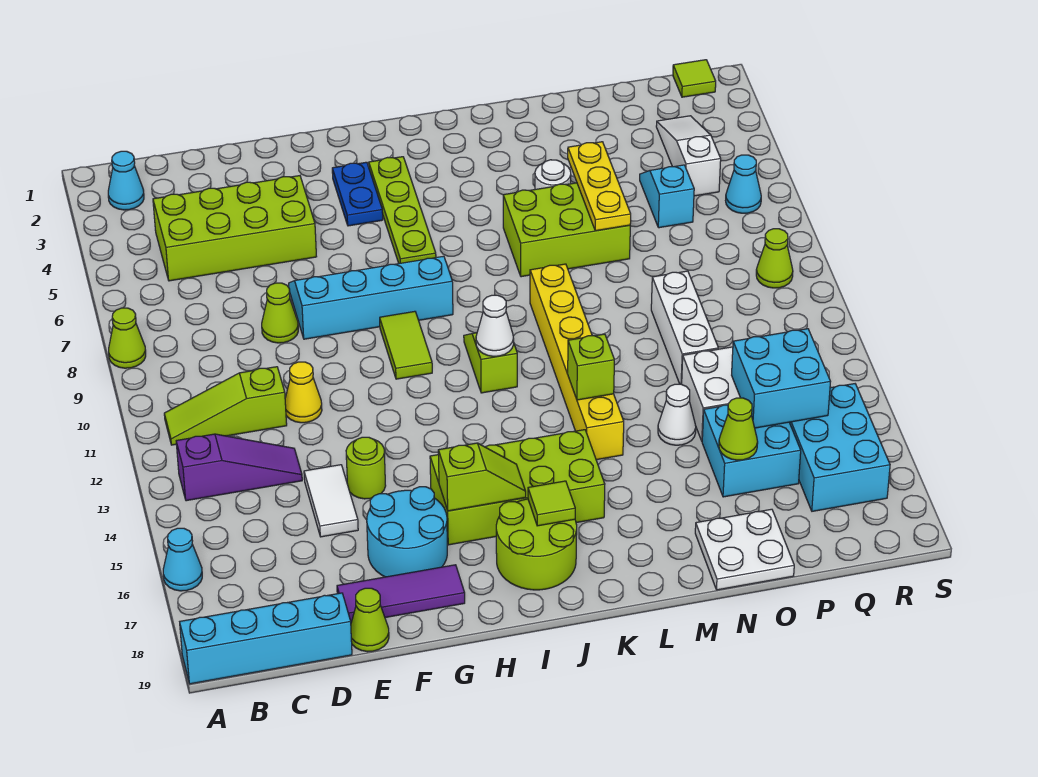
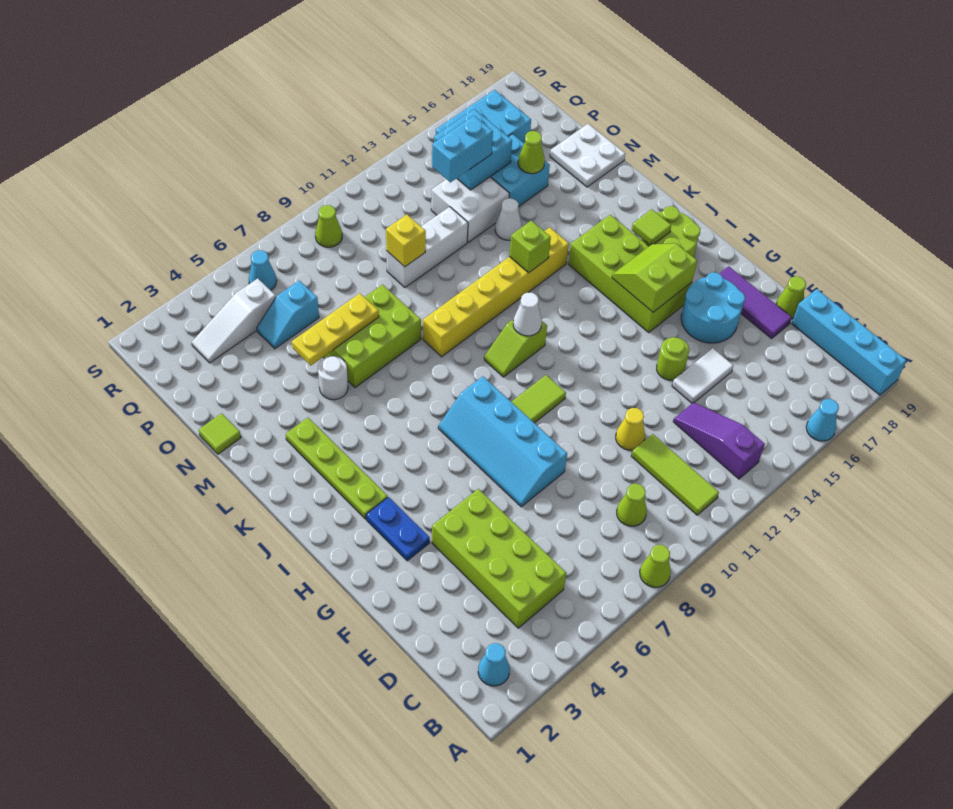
lime 1x3 slope [164,367,287,445] -> lime 1x3 tile [631,434,719,515]
lime 1x1 cone [262,283,298,343] -> lime 1x1 cone moved to [617,484,647,526]
blue 1x2 plate [332,162,383,226] -> blue 1x2 plate turned to [366,497,430,561]
lime 1x2 slope [438,443,526,511] -> lime 2x2 slope [612,243,697,312]
lime 1x4 plate [369,157,436,264] -> lime 1x4 plate turned to [286,418,388,519]
lime 2x3 brick [503,183,630,277] -> lime 2x3 brick turned to [323,285,421,388]
none -> yellow 1x1 brick [386,215,426,267]
none -> cyan 1x2 brick [432,116,493,182]
lime 1x1 tile [673,60,716,97] -> lime 1x1 tile moved to [199,413,241,454]

